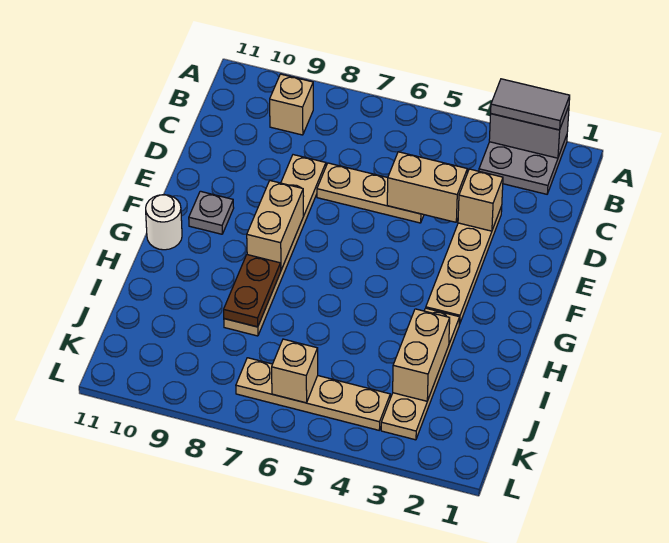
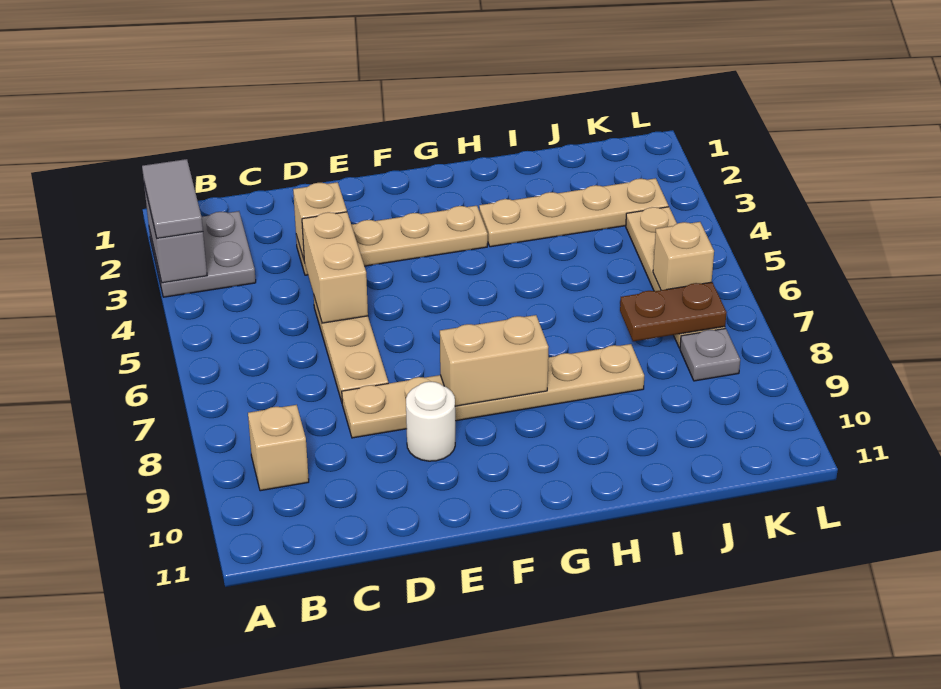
grey 1x1 plate [189,191,234,234] -> grey 1x1 plate moved to [680,329,740,381]
white 1x1 round brick [146,195,182,250] -> white 1x1 round brick moved to [406,382,455,461]
brown 1x2 plate [224,255,281,327] -> brown 1x2 plate moved to [620,282,726,341]
tan 1x2 brick [393,309,450,401] -> none

